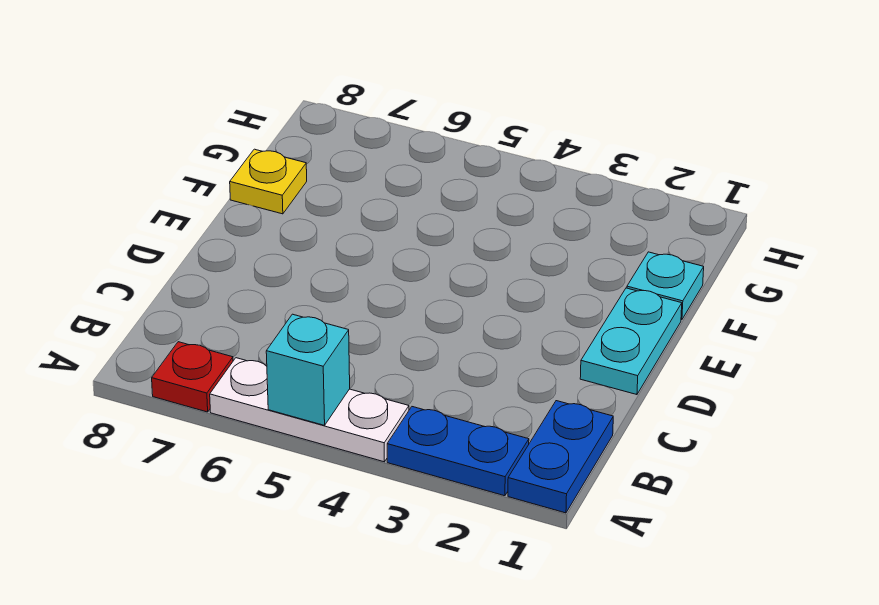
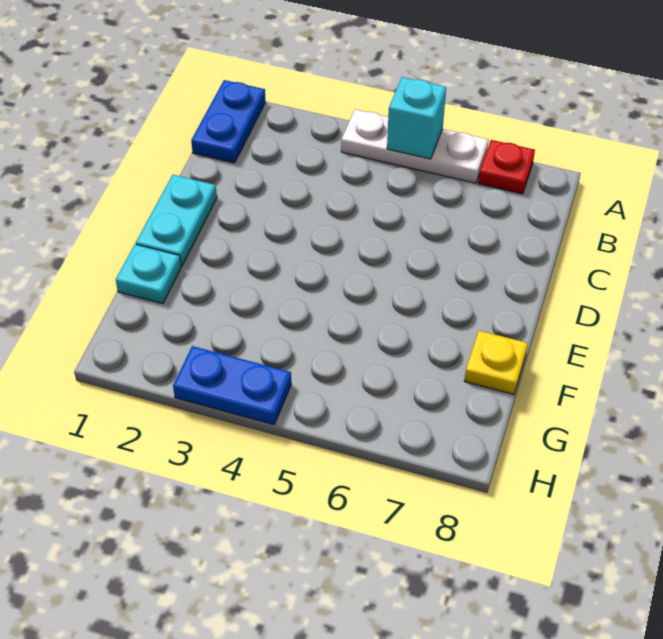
blue 1x2 plate [387,407,529,496] -> blue 1x2 plate moved to [173,346,291,425]

